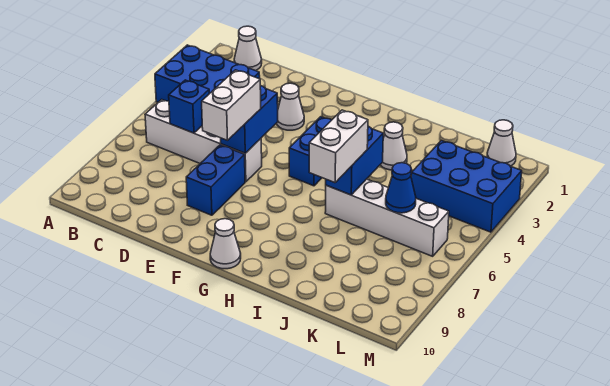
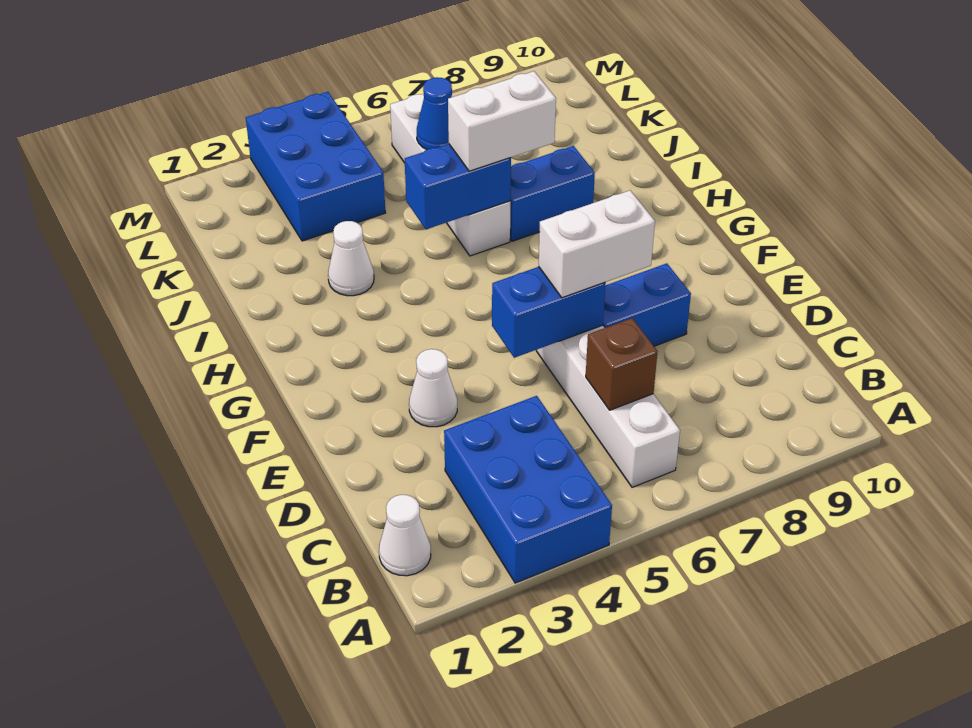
blue 1x1 brick [169,80,209,133] -> brown 1x1 brick [586,318,658,410]
blue 1x2 brick [289,117,331,186] -> blue 1x2 brick moved to [510,146,595,241]
white 1x1 cone [210,219,241,269] -> none
white 1x1 cone [487,120,516,166] -> none

